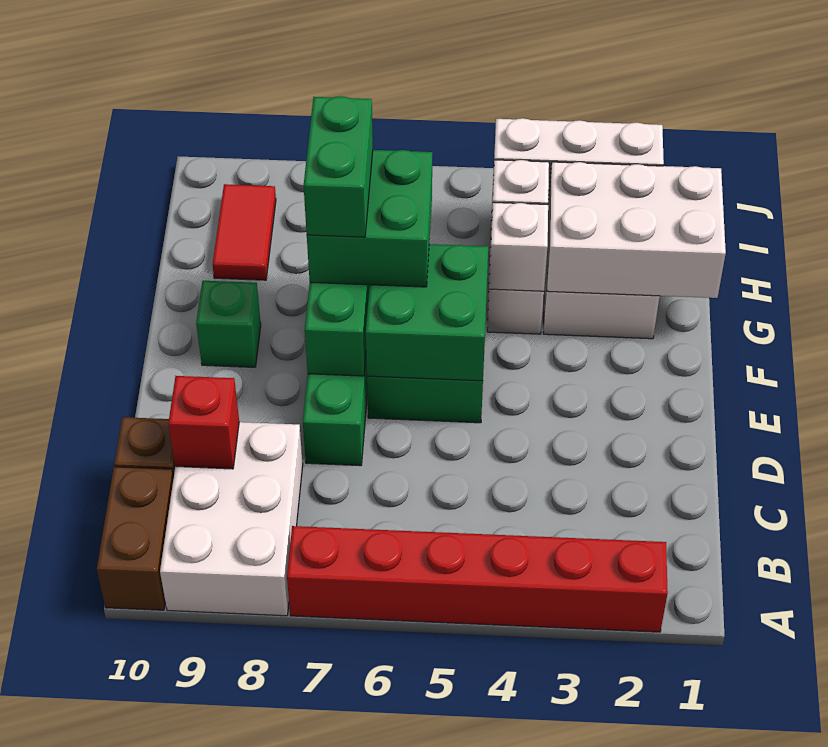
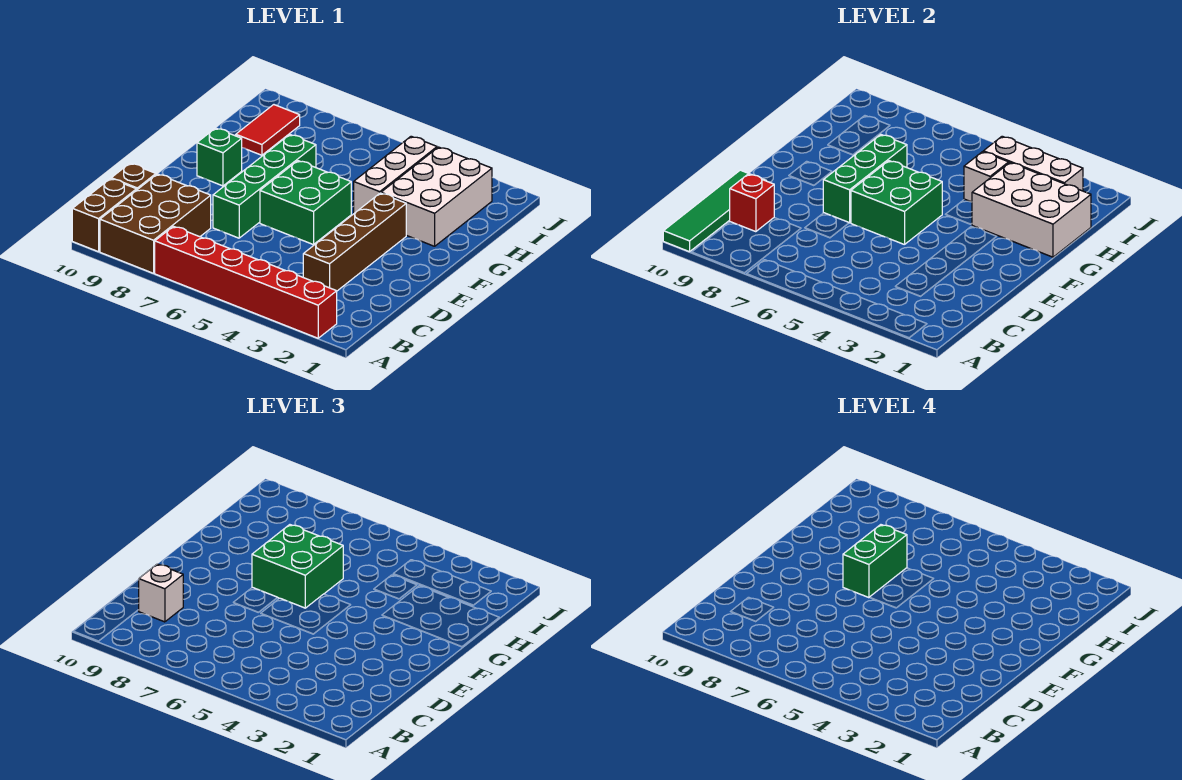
white 2x3 brick [160,422,303,616] -> brown 2x3 brick [100,174,211,273]
none -> green 1x4 tile [663,170,766,252]
none -> brown 1x4 brick [303,193,406,291]
white 1x1 brick [489,202,548,291] -> white 1x1 brick moved to [139,564,183,622]

